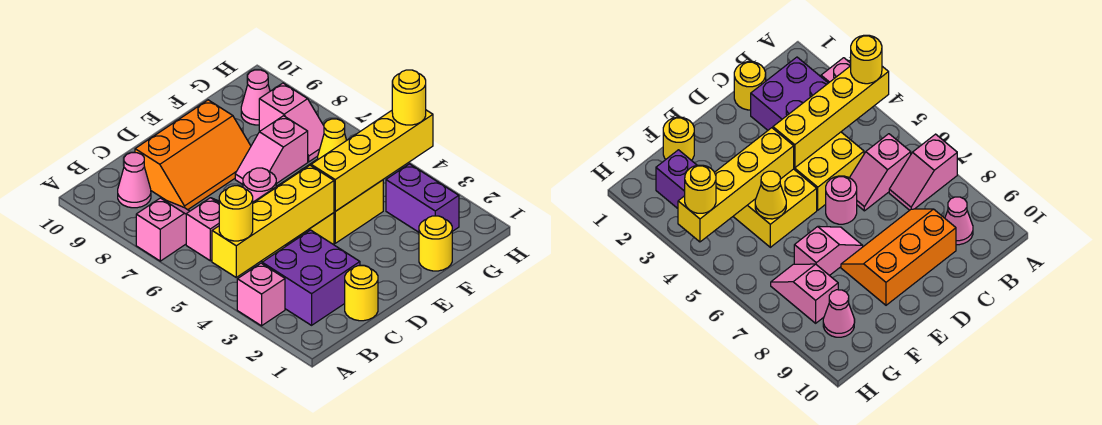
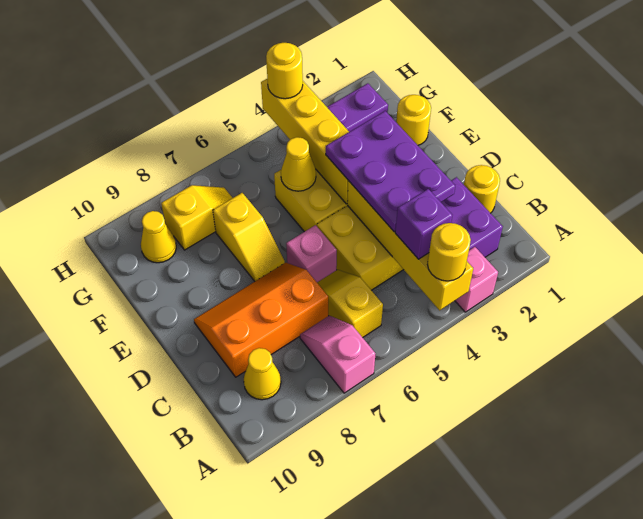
none -> purple 1x1 brick [395,189,452,259]
pink 1x2 slope [186,198,219,261] -> yellow 1x2 slope [317,270,383,338]
pink 1x1 cone [118,153,151,208] -> yellow 1x1 cone [244,348,281,400]
none -> purple 2x3 plate [326,111,455,232]
orange 2x3 slope [135,100,251,210] -> orange 2x3 slope turned to [194,263,328,377]
pink 1x1 round brick [243,168,276,202] -> pink 1x1 brick [286,225,337,282]
pink 1x2 slope [235,116,308,184] -> yellow 1x2 slope [213,193,285,281]
pink 1x2 slope [259,83,324,162] -> yellow 1x2 slope [161,185,232,250]
pink 1x1 cone [241,70,270,125] -> yellow 1x1 cone [141,211,176,263]

